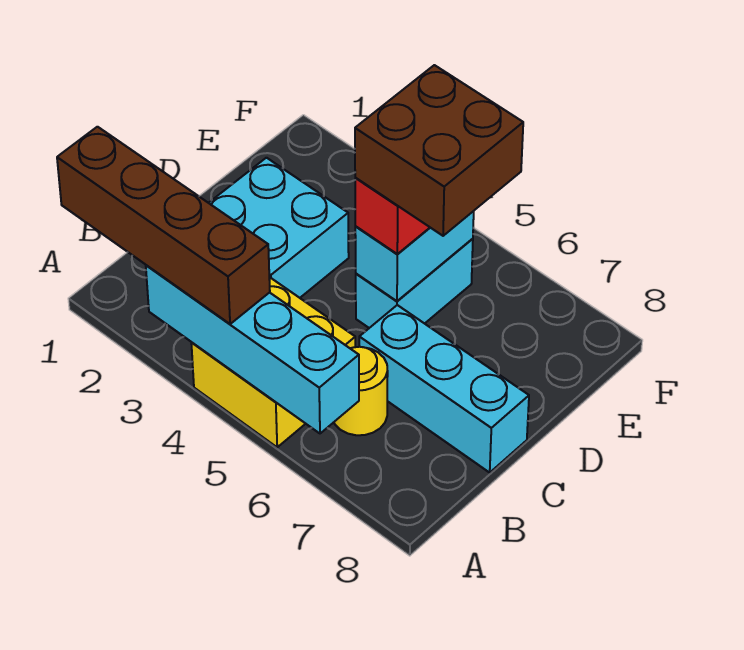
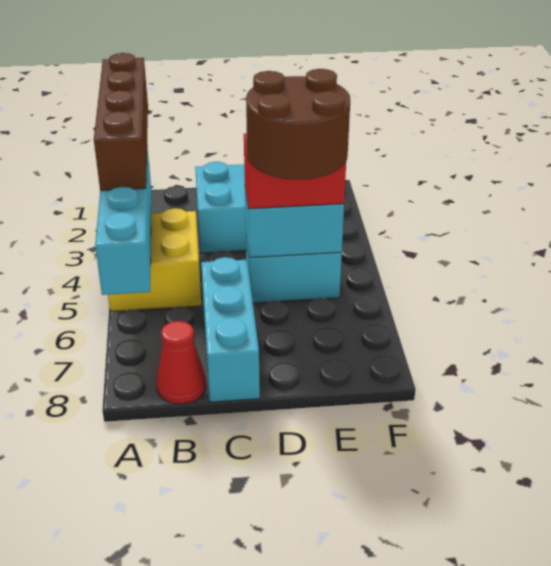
yellow 1x1 round brick [334,347,388,435] -> none
none -> red 1x1 cone [156,321,206,404]
brown 2x2 brick [355,65,523,236] -> brown 2x2 round brick [246,69,350,180]

